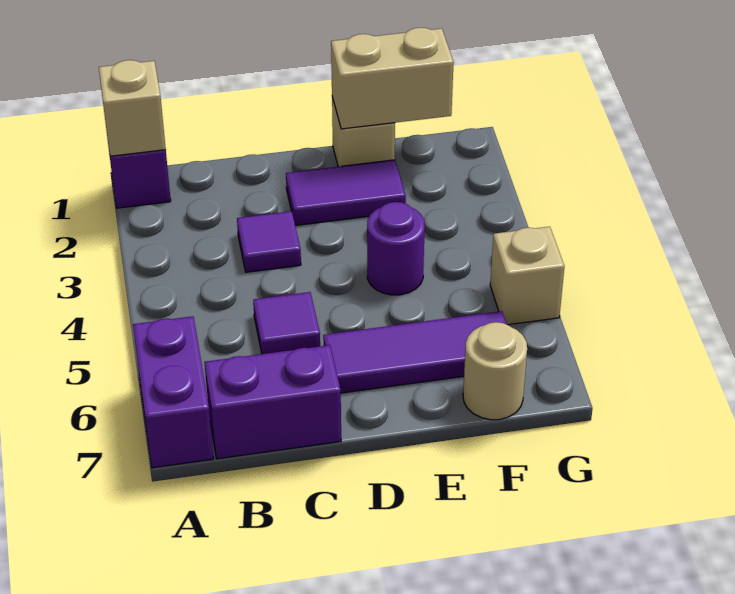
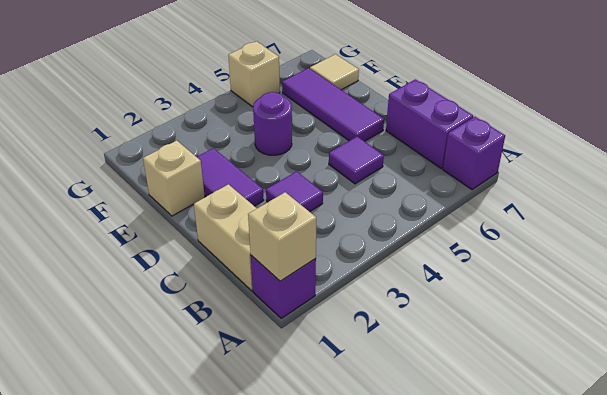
purple 1x2 brick [133,316,213,468] -> purple 1x1 brick [443,117,505,190]
tan 1x2 brick [331,28,454,129] -> tan 1x2 brick moved to [194,184,257,291]
tan 1x1 round brick [463,322,527,420] -> tan 1x1 tile [310,54,359,90]

